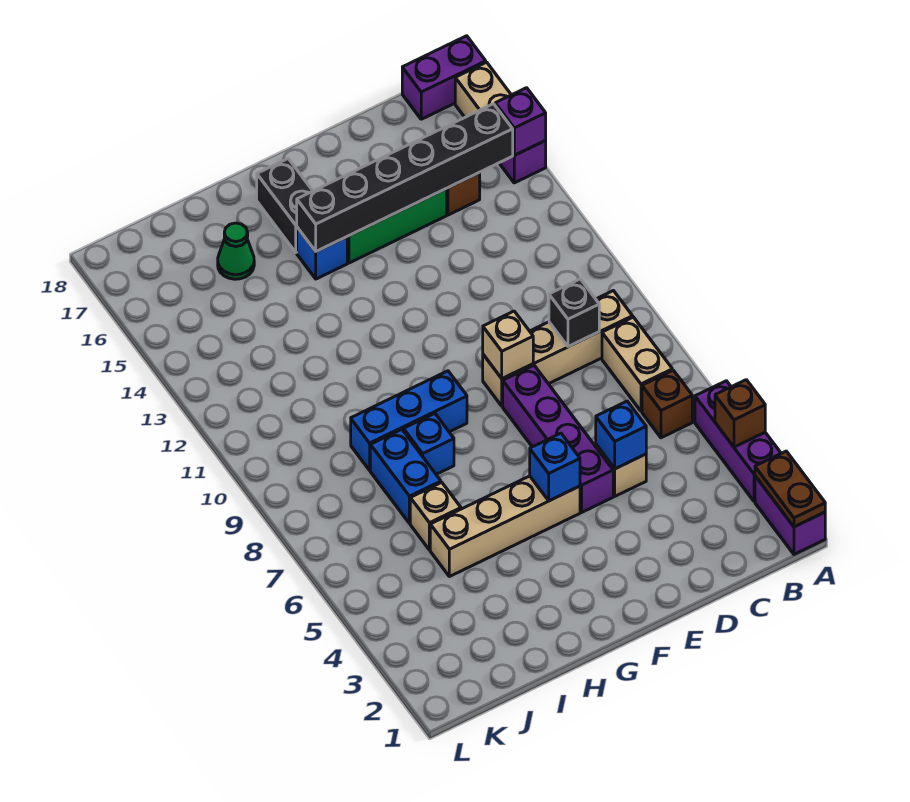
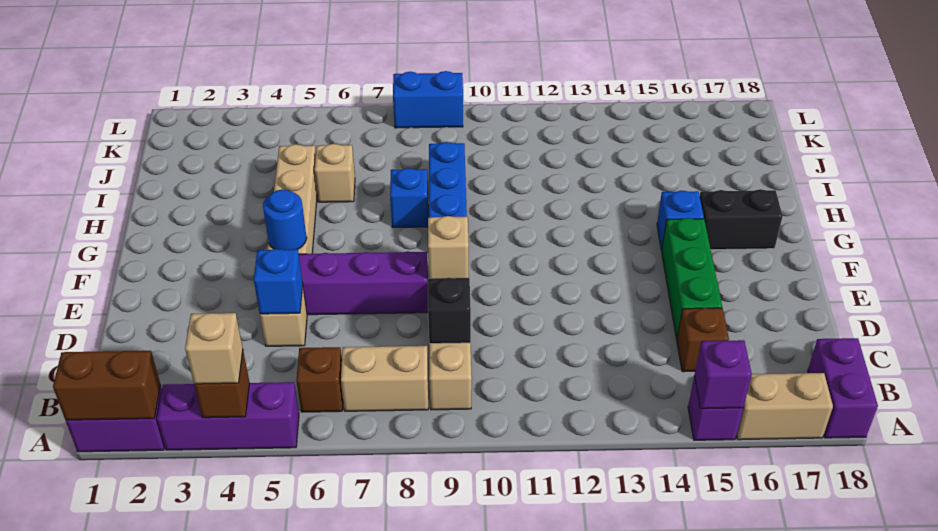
brown 1x2 plate [755,451,825,527] -> brown 1x2 brick [53,351,160,420]
none -> tan 1x1 brick [185,313,243,384]
black 1x6 brick [297,104,513,251] -> none
blue 1x1 brick [530,433,580,501] -> blue 1x1 round brick [263,189,307,250]
blue 1x2 brick [370,429,441,524] -> blue 1x2 brick moved to [393,71,463,128]
green 1x1 cone [218,223,254,279] -> none

